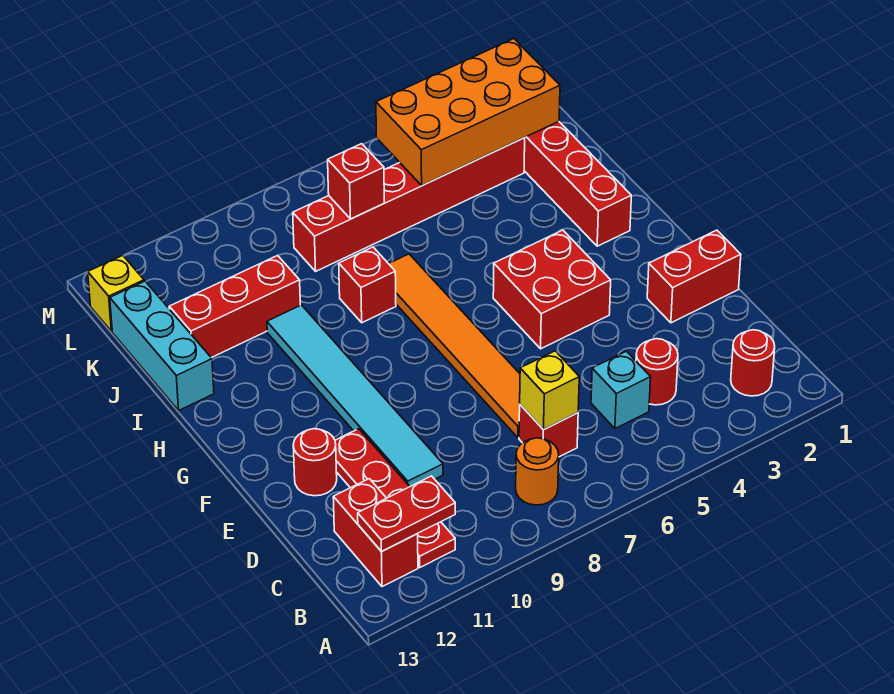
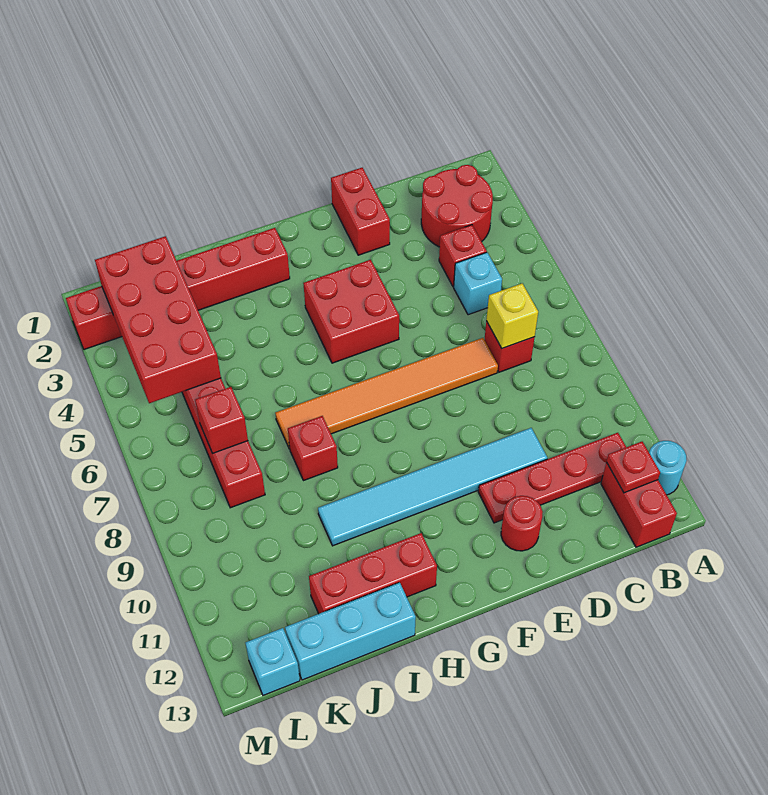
none -> cyan 1x1 round brick [649,441,687,495]
red 1x1 round brick [731,330,775,396] -> red 2x2 round brick [421,165,493,247]
orange 1x1 round brick [516,438,559,505] -> none
red 1x2 plate [358,476,455,552] -> red 1x1 plate [607,442,660,493]
red 1x2 brick [333,479,418,587] -> red 1x2 brick turned to [601,462,677,547]
red 1x1 round brick [636,339,678,405] -> red 1x1 brick [439,225,487,287]
red 1x3 brick [169,256,300,358] -> red 1x3 brick turned to [309,533,437,614]
orange 2x4 brick [376,39,560,185] -> red 2x4 brick [95,236,221,403]
yellow 1x1 brick [88,255,144,331] -> cyan 1x1 brick [246,628,300,695]

